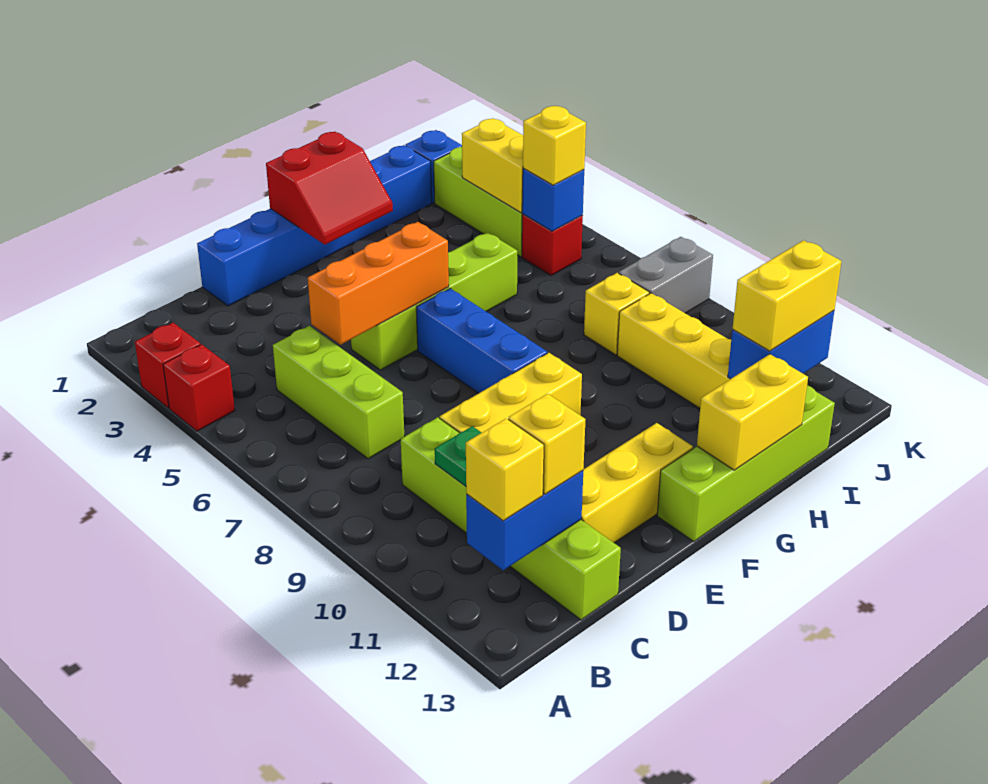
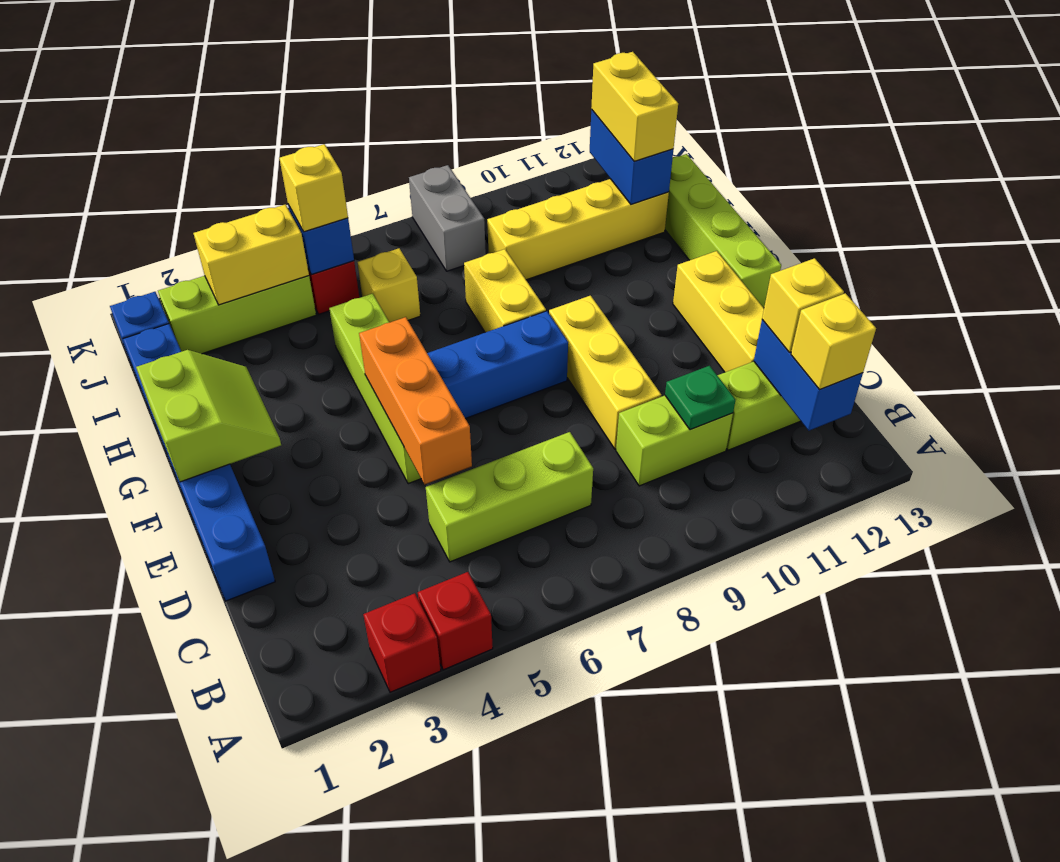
red 2x2 slope [266,132,393,244] -> lime 2x2 slope [136,350,281,482]
yellow 1x2 brick [697,354,808,470] -> yellow 1x2 brick moved to [464,249,546,333]
yellow 1x1 brick [584,273,649,355] -> yellow 1x1 brick moved to [357,248,420,322]

